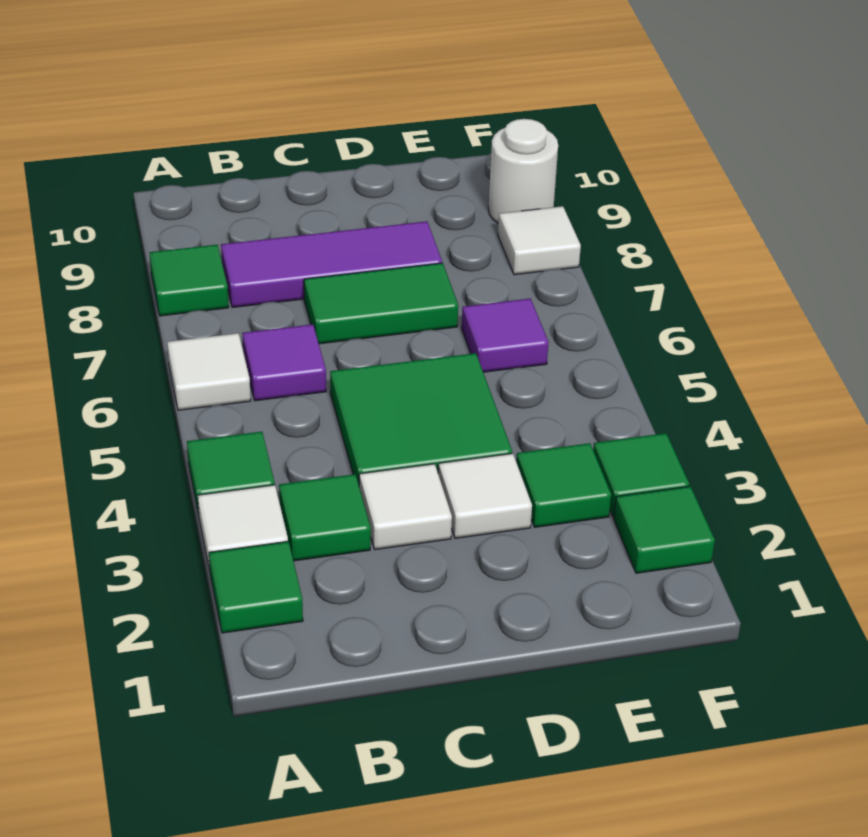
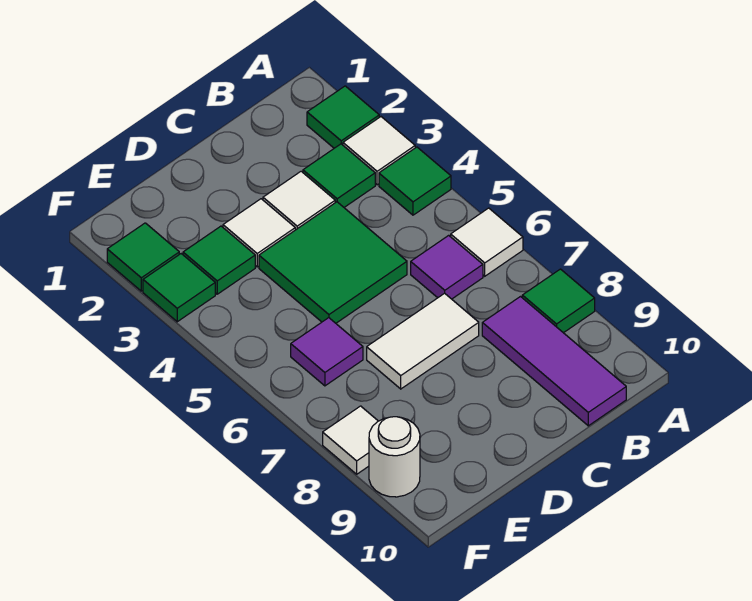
purple 1x3 tile [221,221,442,308] -> purple 1x3 tile turned to [482,297,626,426]
green 1x2 tile [304,263,458,344] -> white 1x2 tile [367,293,479,389]

